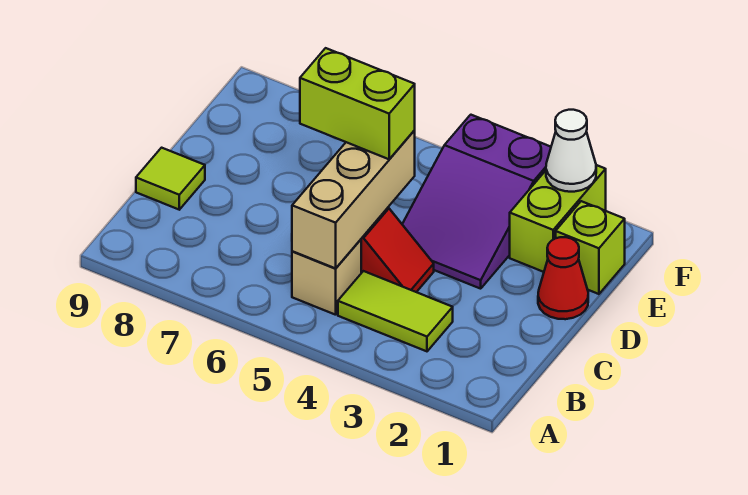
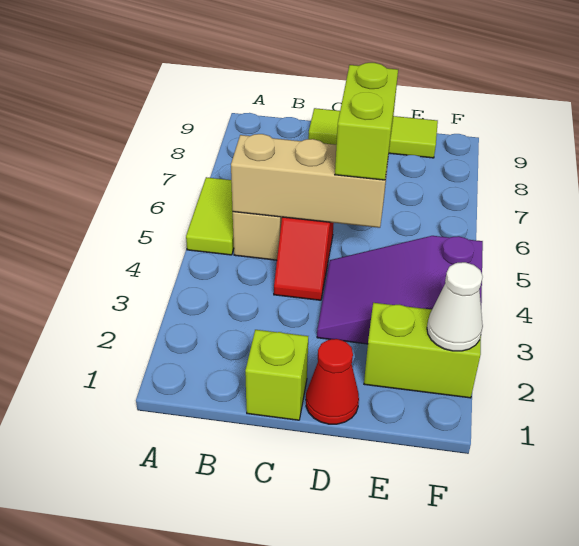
lime 1x2 tile [338,271,453,351] -> lime 1x2 tile moved to [186,177,234,255]
lime 1x1 tile [136,148,205,210] -> lime 1x3 tile [308,108,438,158]
lime 1x1 brick [556,201,625,294] -> lime 1x1 brick moved to [245,330,308,420]

